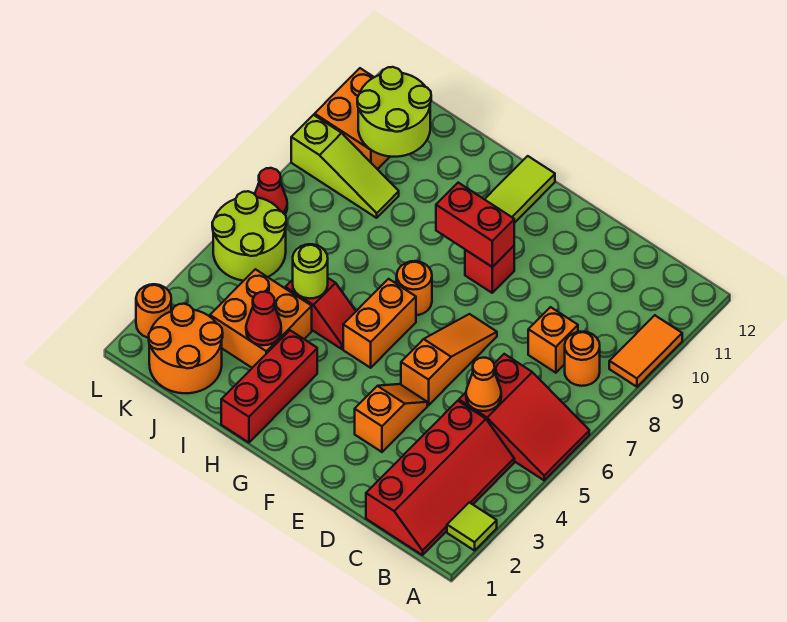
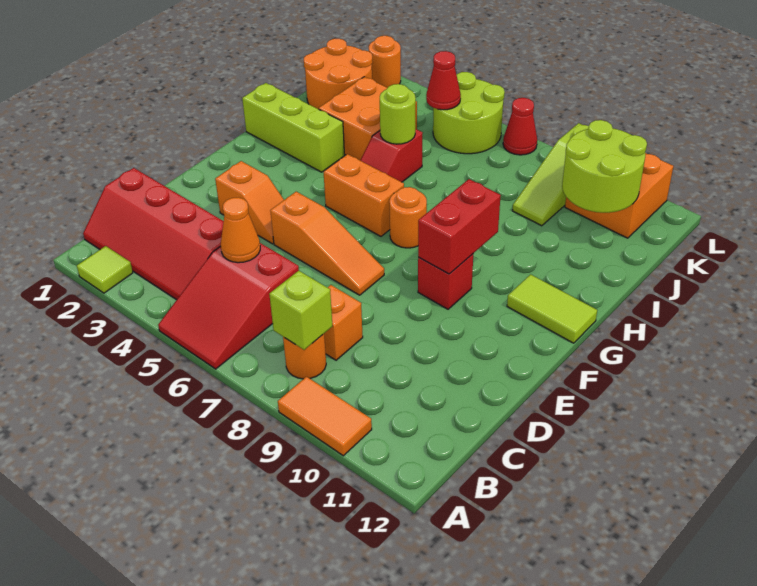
none -> lime 1x1 brick [269,271,332,350]
red 1x3 brick [221,330,317,443] -> lime 1x3 brick [242,83,345,172]
red 1x1 cone [246,292,281,345] -> red 1x1 cone moved to [426,51,461,110]

